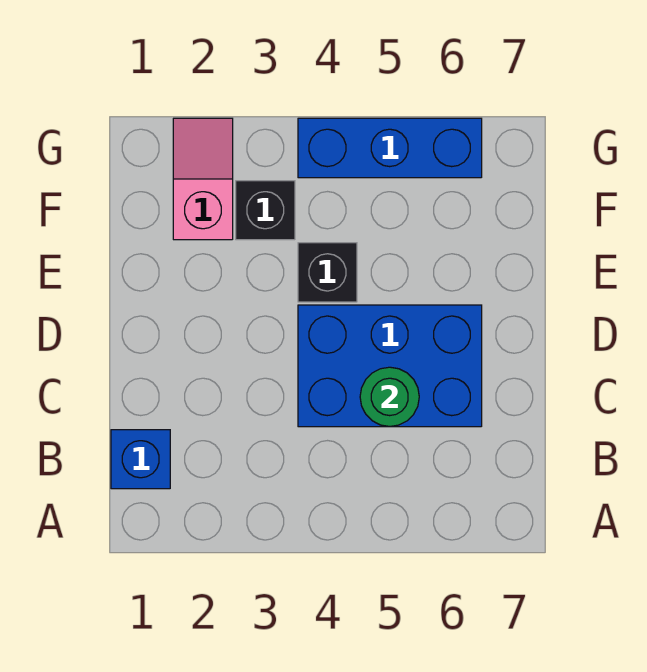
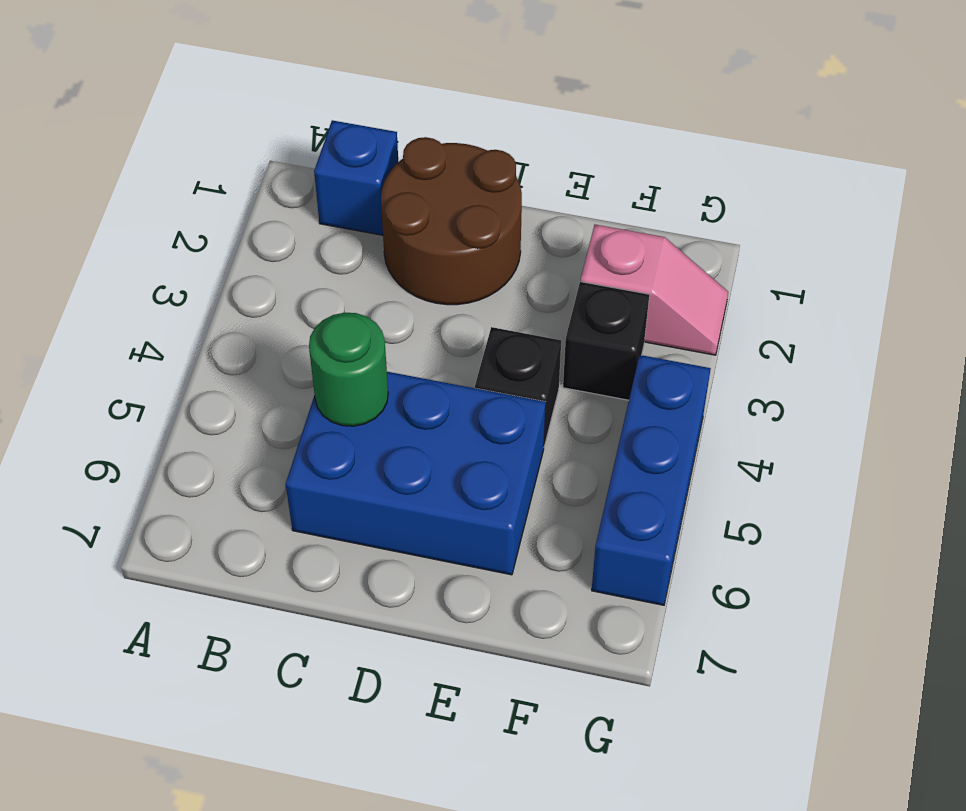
none -> brown 2x2 round brick [381,137,522,305]
blue 2x3 brick [298,305,482,427] -> blue 2x3 brick turned to [286,372,546,575]

